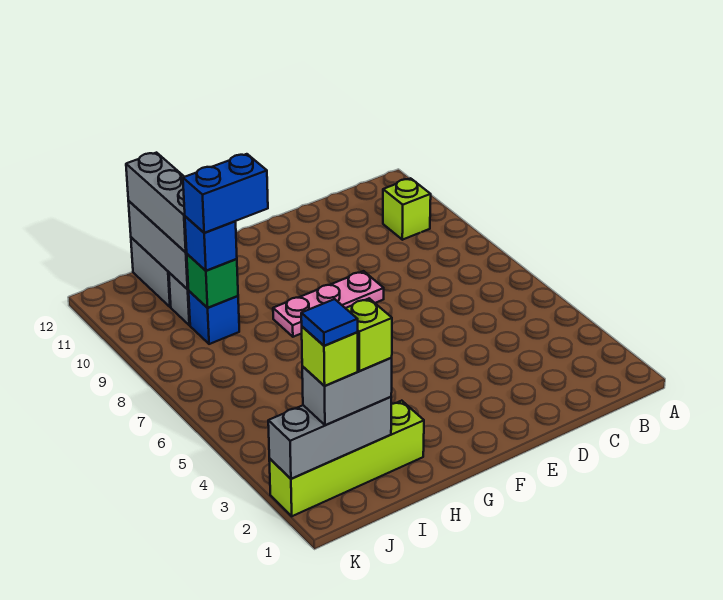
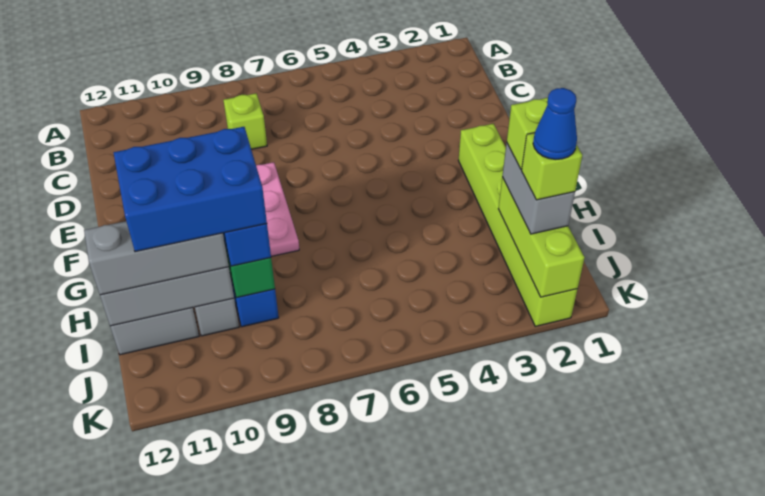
lime 1x1 brick [383,178,431,240] -> lime 1x1 brick moved to [223,93,267,149]
lime 1x4 brick [269,401,424,516] -> lime 1x6 brick [459,124,577,326]
blue 1x2 brick [183,154,268,233] -> blue 2x3 brick [114,127,267,252]
grey 1x3 brick [268,397,391,479] -> lime 1x3 brick [498,177,585,297]
blue 1x1 tile [301,299,358,346] -> blue 1x1 cone [533,88,577,159]

